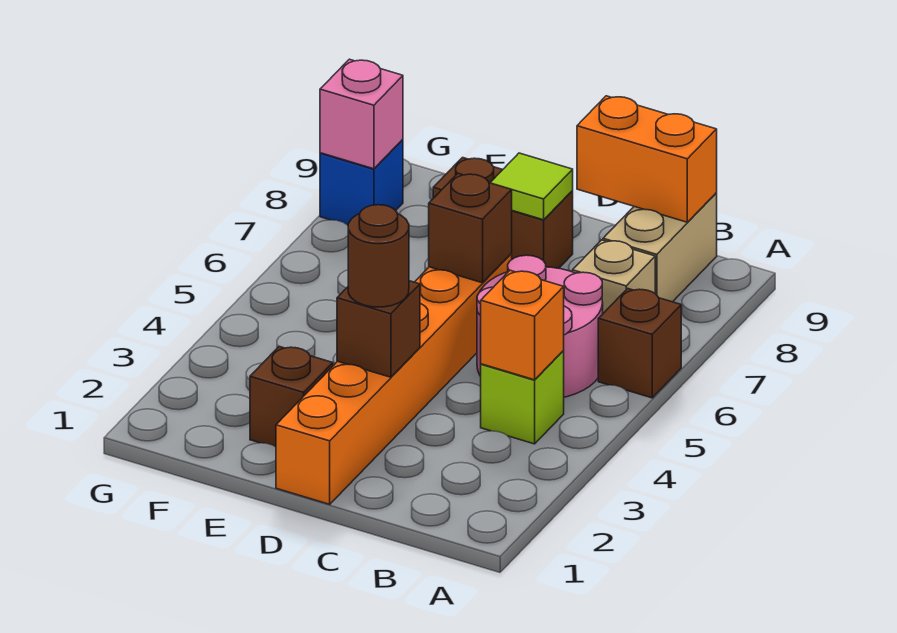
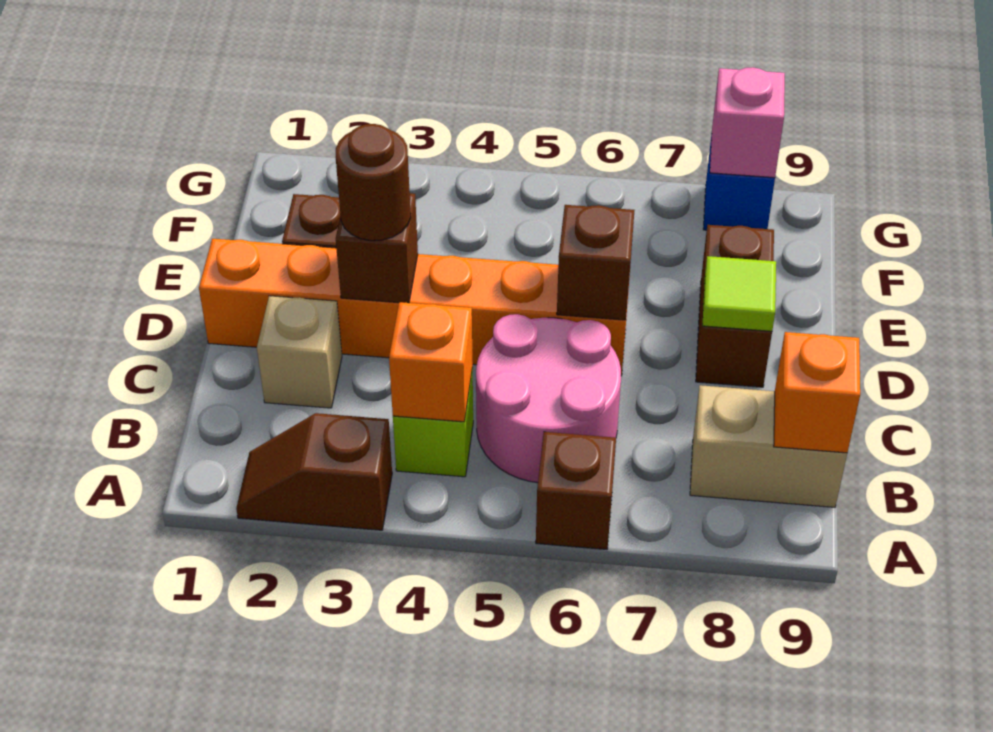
none -> brown 1x2 slope [236,413,392,530]
tan 1x1 brick [572,240,655,313] -> tan 1x1 brick moved to [257,296,342,408]
orange 1x2 brick [577,96,717,222] -> orange 1x1 brick [774,332,860,453]

